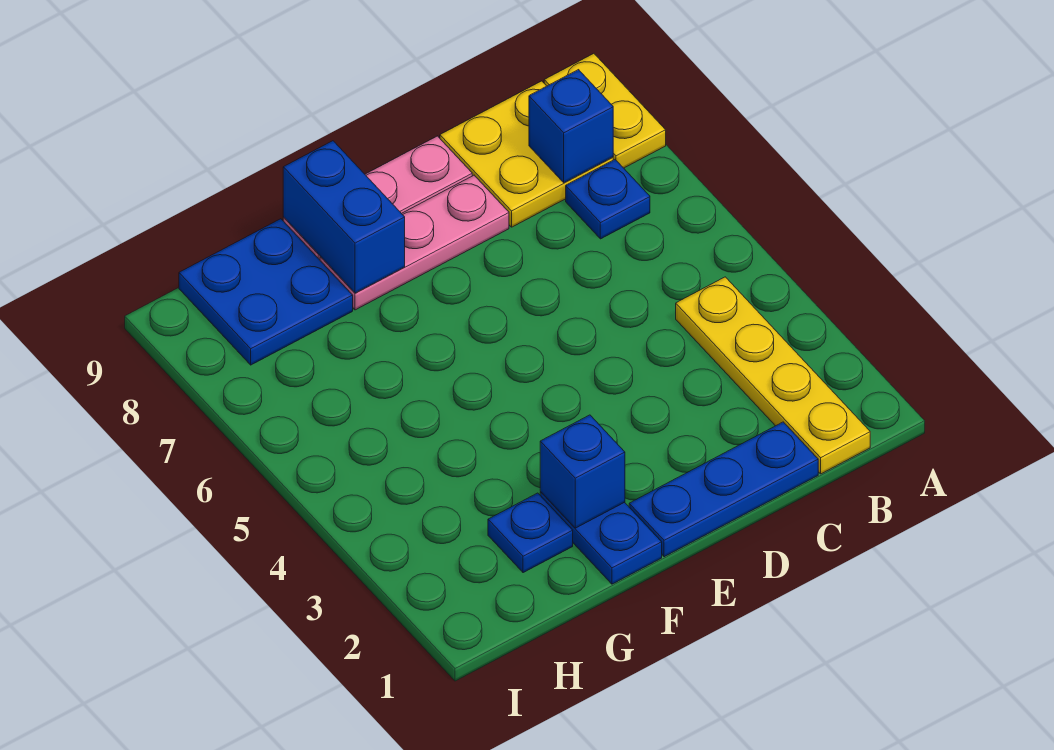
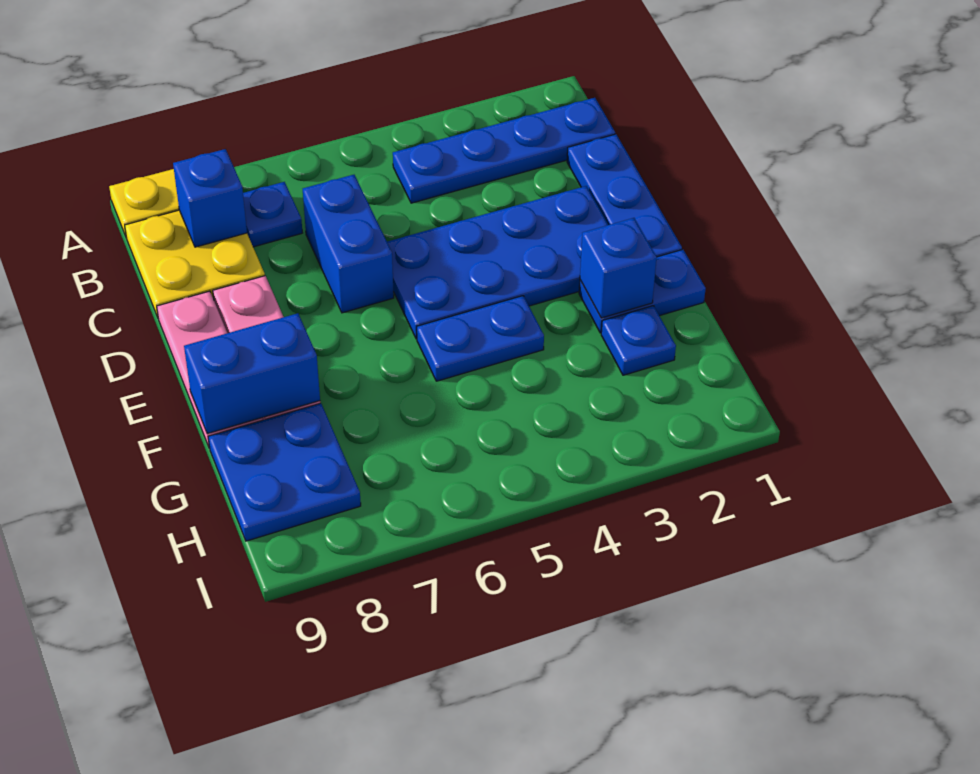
yellow 1x4 plate [676,277,870,474] -> blue 1x4 plate [393,98,615,203]
none -> blue 1x2 brick [303,175,394,313]
none -> blue 2x4 plate [387,186,608,339]
none -> blue 1x2 plate [417,296,544,381]

